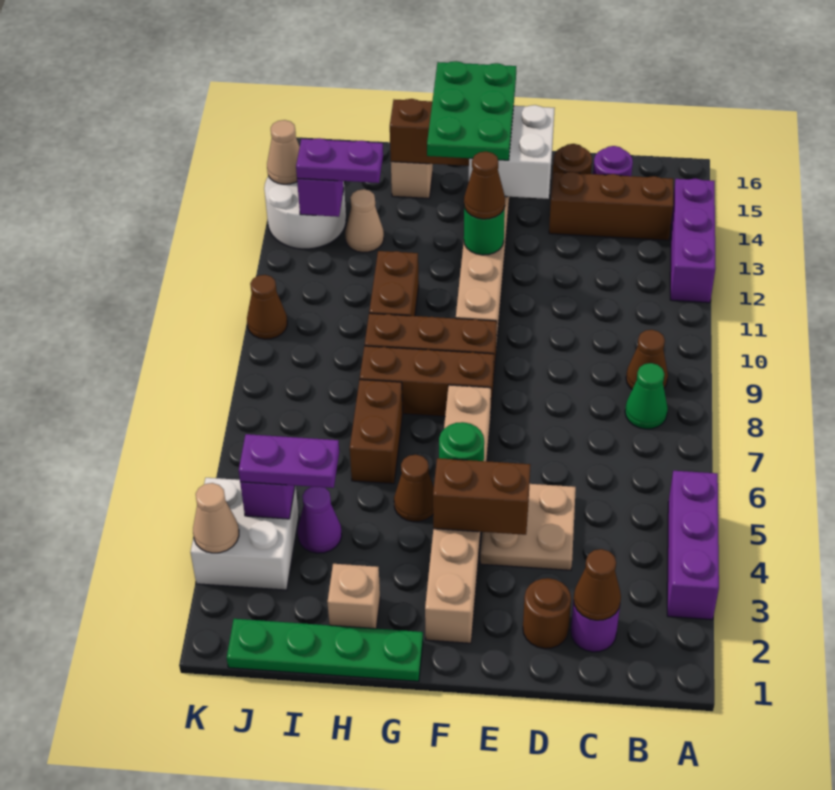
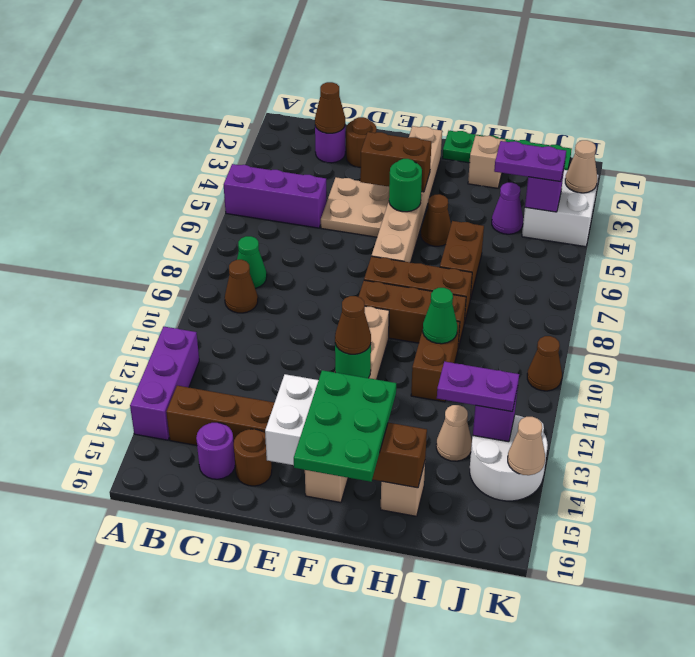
purple 1x3 brick [667,471,719,620] -> purple 1x3 brick turned to [224,164,327,228]
none -> green 1x1 cone [423,288,457,344]

